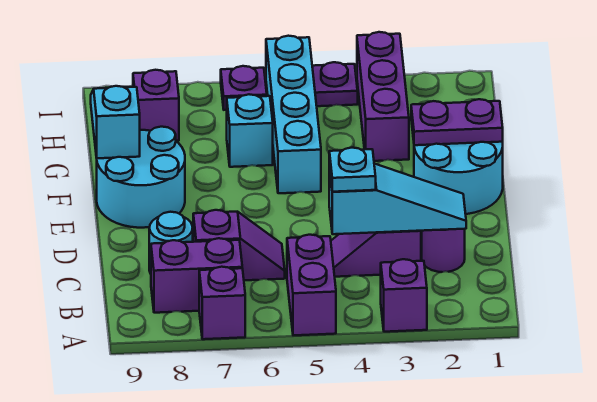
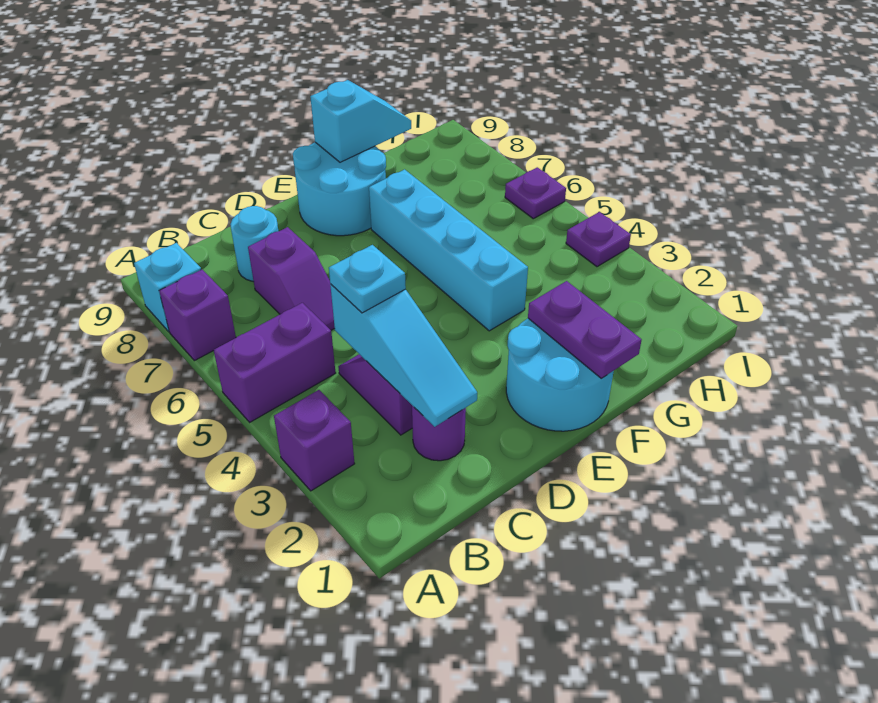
purple 1x2 brick [151,238,242,313] -> none
cyan 1x4 brick [266,36,321,193] -> cyan 1x4 brick turned to [369,169,528,331]
purple 1x3 brick [357,32,409,161] -> none
cyan 1x1 brick [227,94,273,167] -> cyan 1x1 brick moved to [134,243,201,332]
purple 1x1 brick [133,70,179,141] -> none

